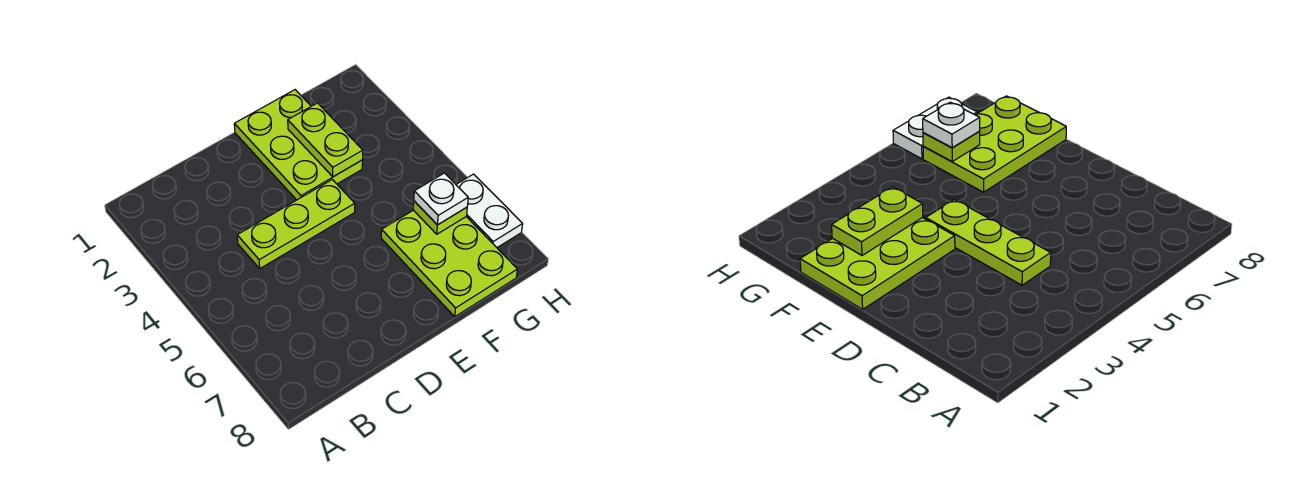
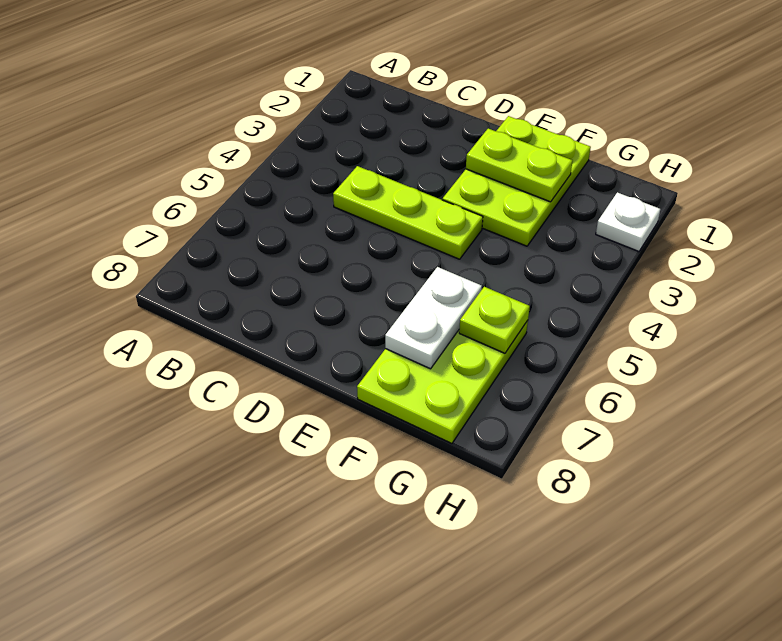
lime 1x2 plate [288,103,363,177] -> lime 1x2 plate turned to [466,129,572,202]
white 1x1 plate [414,173,468,225] -> white 1x1 plate moved to [596,192,660,251]
white 1x2 plate [456,174,523,247] -> white 1x2 plate moved to [385,267,482,369]

